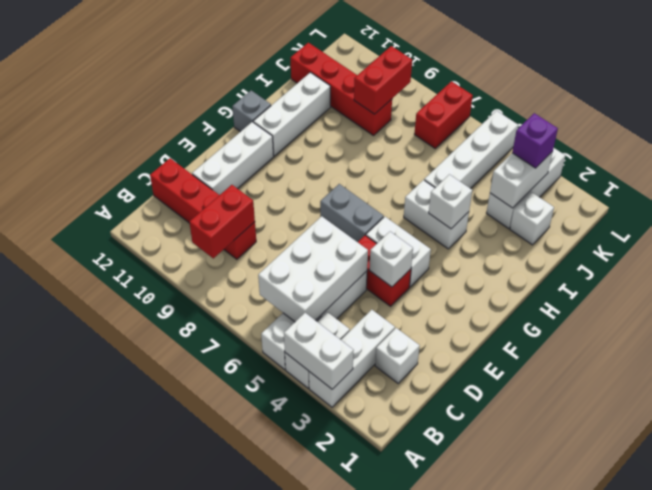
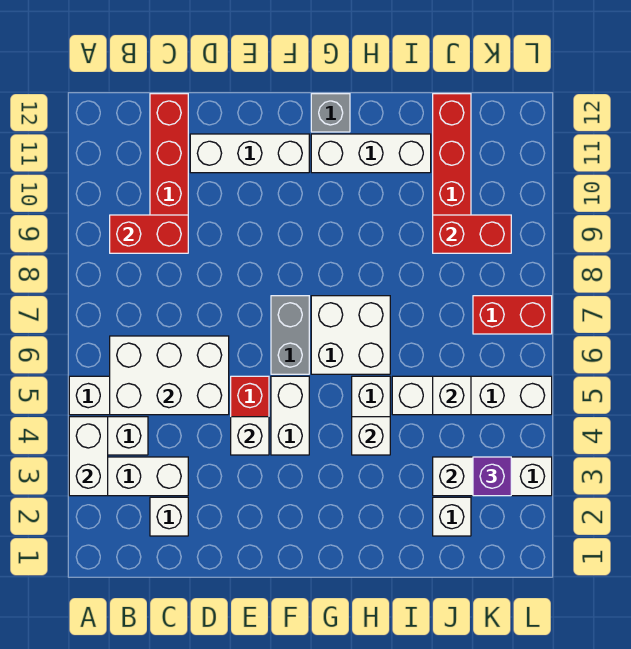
none -> white 2x2 brick [311,296,390,374]
none -> white 1x1 brick [433,376,471,415]

